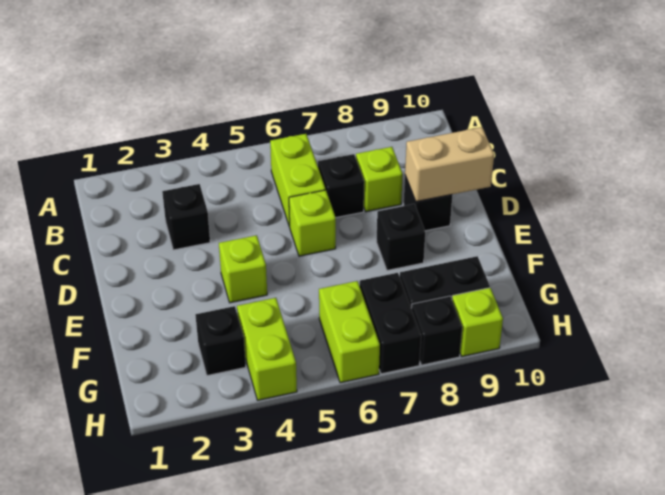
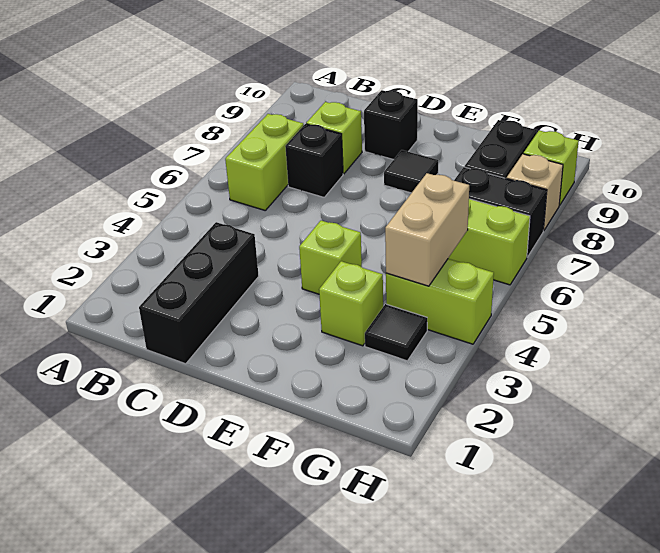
lime 1x2 brick [270,134,326,227] -> lime 1x2 brick turned to [225,114,304,210]
black 1x1 brick [162,184,210,250] -> black 1x3 brick [139,222,259,364]
lime 1x1 brick [289,190,336,256] -> lime 1x1 brick moved to [319,261,383,346]
tan 1x2 brick [405,127,494,202] -> tan 1x2 brick moved to [385,173,469,286]
black 1x1 brick [376,204,425,270] -> black 1x1 tile [384,150,438,193]
black 1x1 brick [195,306,246,376] -> black 1x1 tile [365,304,427,361]
black 1x1 brick [411,296,462,365] -> tan 1x1 brick [507,154,563,231]

